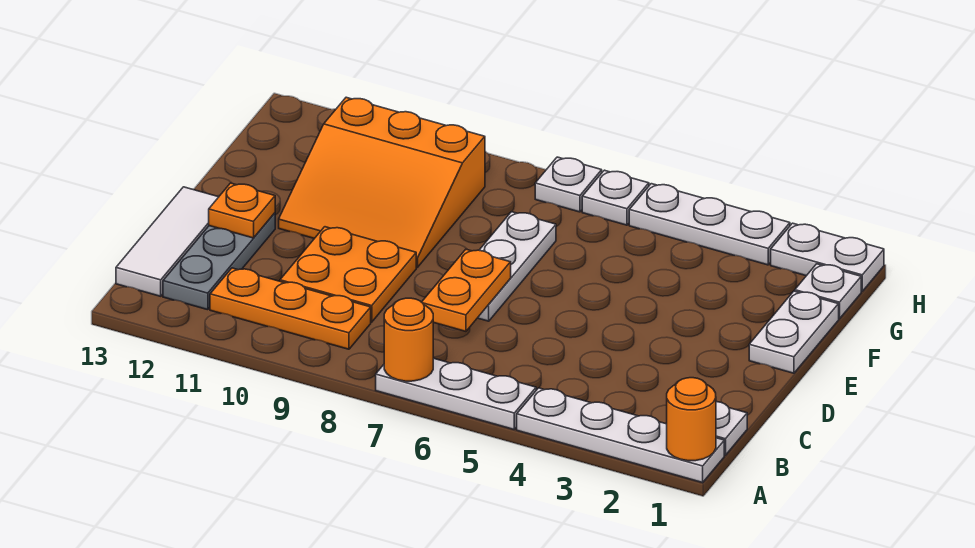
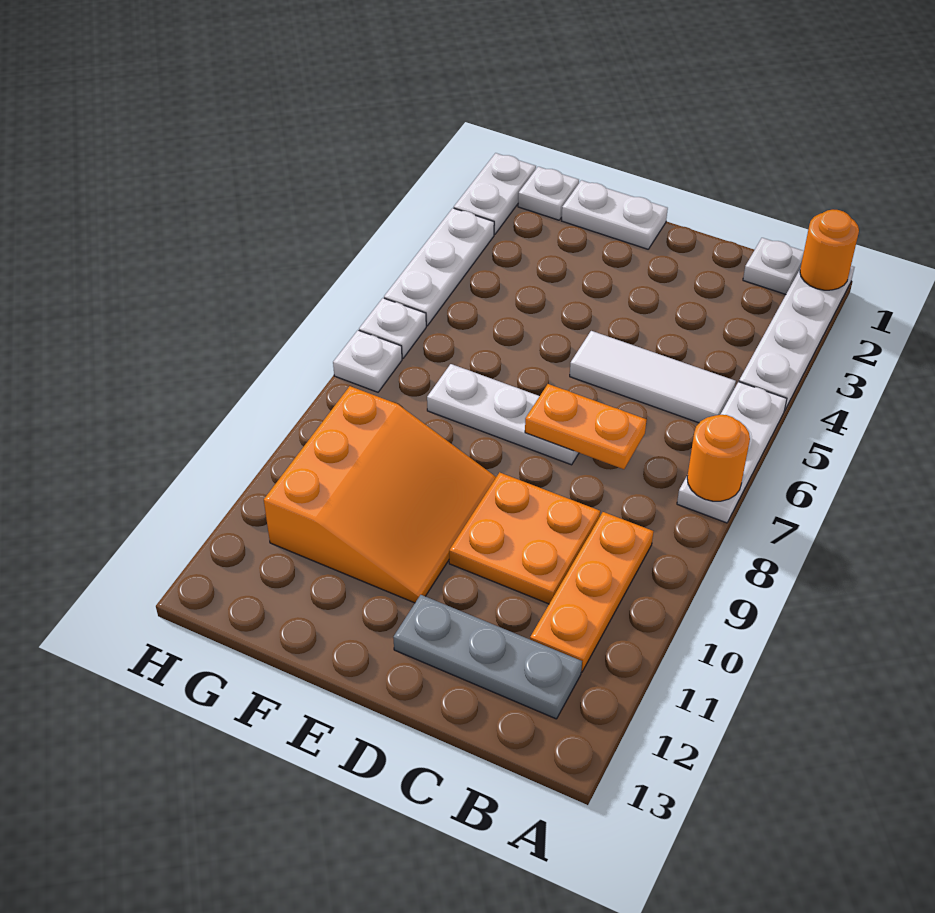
white 1x3 tile [116,187,218,296] -> white 1x3 tile moved to [570,331,736,423]
orange 1x1 plate [209,183,275,238] -> none

